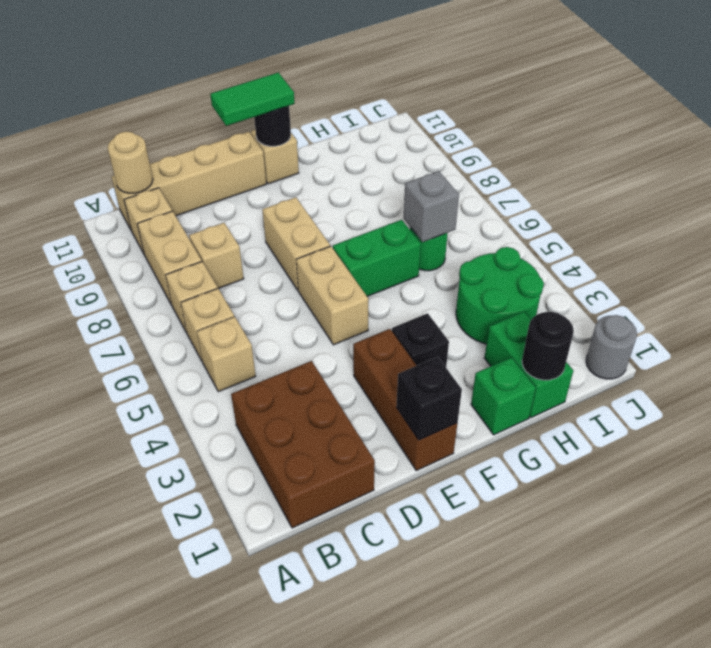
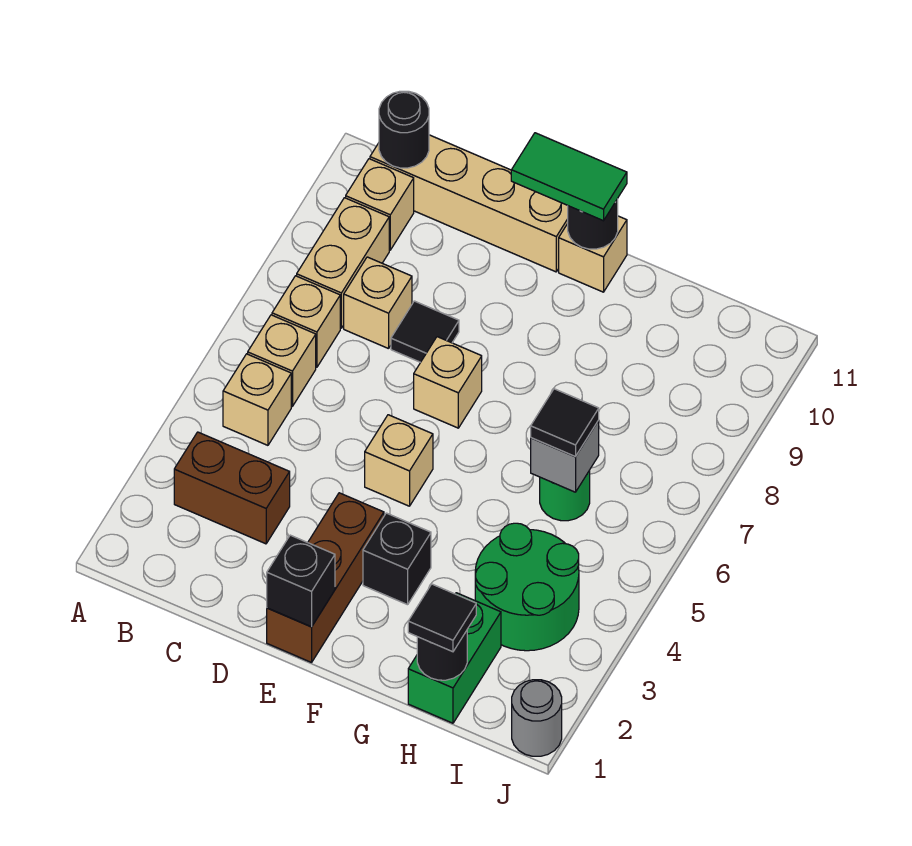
brown 2x3 brick [231,361,375,528] -> brown 1x2 brick [174,432,290,544]
tan 1x1 round brick [107,131,153,193] -> black 1x1 round brick [379,91,429,168]
none -> black 1x1 tile [391,301,459,362]
tan 1x2 brick [296,246,368,345] -> tan 1x1 brick [365,415,433,506]
tan 1x2 brick [262,197,330,290] -> tan 1x1 brick [414,337,482,428]
green 1x2 brick [333,220,421,296] -> none
green 1x1 brick [471,357,536,435] -> none
none -> black 1x1 tile [408,584,476,652]
none -> black 1x1 tile [531,389,599,457]

